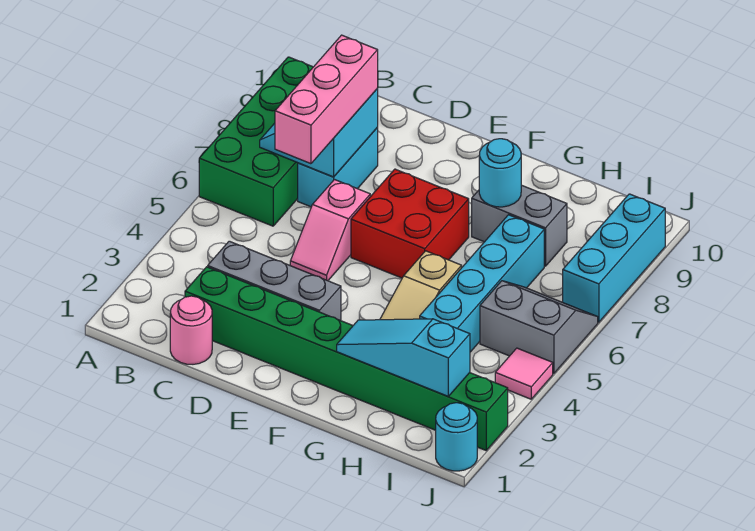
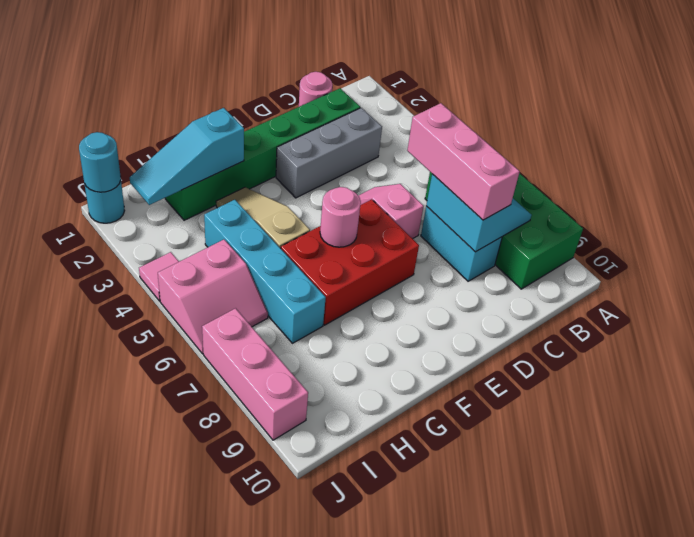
green 1x8 brick [185,267,508,450] -> green 1x6 brick [165,88,360,220]
red 2x2 brick [351,169,469,278] -> red 2x3 brick [281,199,419,325]
none -> pink 1x1 round brick [320,187,361,247]
cyan 1x3 slope [337,319,470,396] -> cyan 1x3 slope turned to [130,108,244,205]
grey 1x2 brick [472,185,567,266] -> none
cyan 1x1 round brick [479,139,521,207] -> cyan 1x1 round brick moved to [79,132,121,192]
grey 2x2 slope [480,281,598,374] -> pink 2x2 slope [158,240,268,354]
cyan 1x3 brick [563,194,665,322] -> pink 1x3 brick [202,308,308,440]

